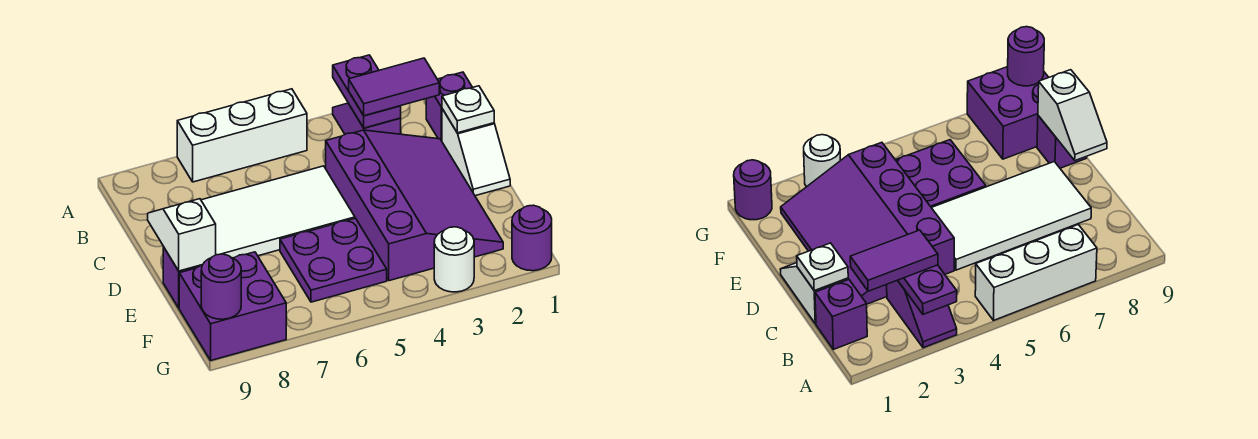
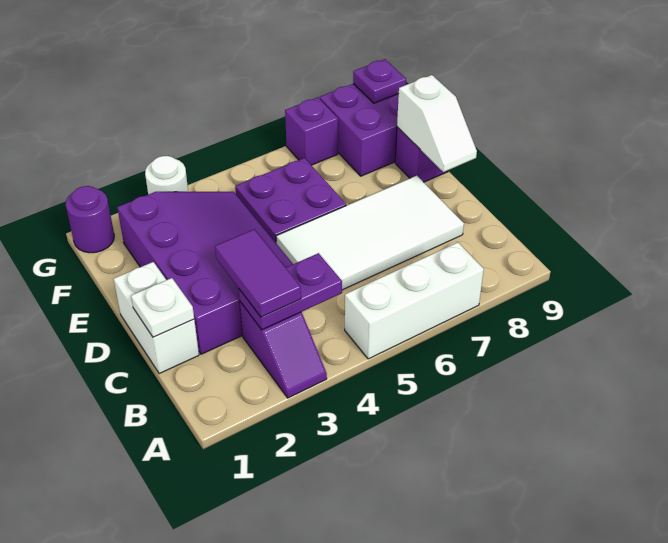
purple 1x2 plate [333,55,401,128] -> purple 1x2 plate turned to [239,253,342,330]
purple 1x1 brick [426,72,472,141] -> purple 1x1 brick moved to [285,97,338,165]
purple 1x2 tile [349,58,439,116] -> purple 1x2 tile turned to [215,230,301,317]
white 1x2 slope [442,109,510,196] -> white 1x2 brick [114,262,199,374]
purple 3x4 slope [326,130,503,281] -> purple 3x4 slope turned to [117,192,293,354]
purple 1x1 round brick [201,254,241,319] -> purple 1x1 plate [353,59,406,103]

